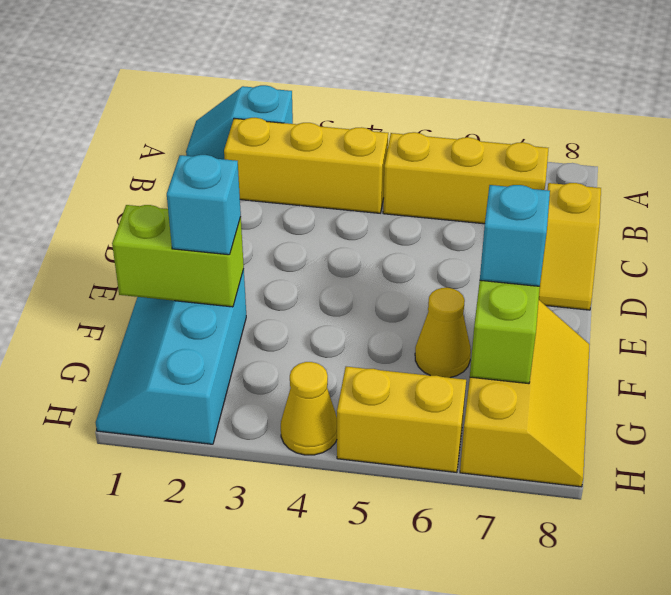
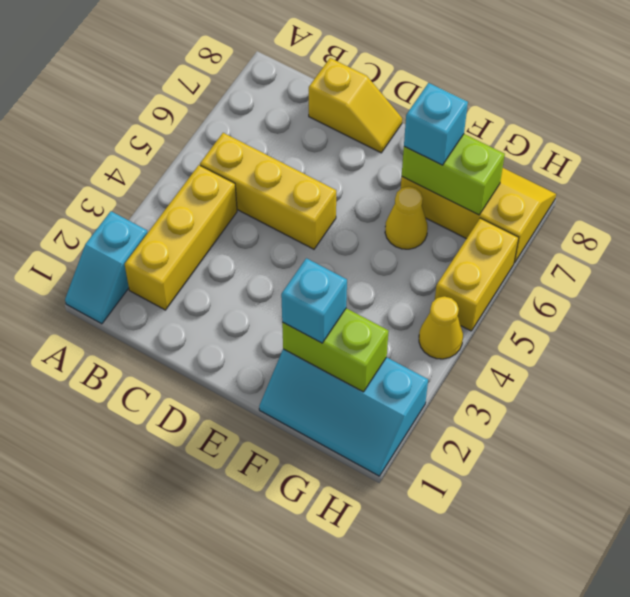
yellow 1x3 brick [383,132,548,224] -> yellow 1x3 brick turned to [200,133,336,249]
lime 1x2 brick [112,205,244,307] -> lime 1x2 brick turned to [282,308,389,392]

